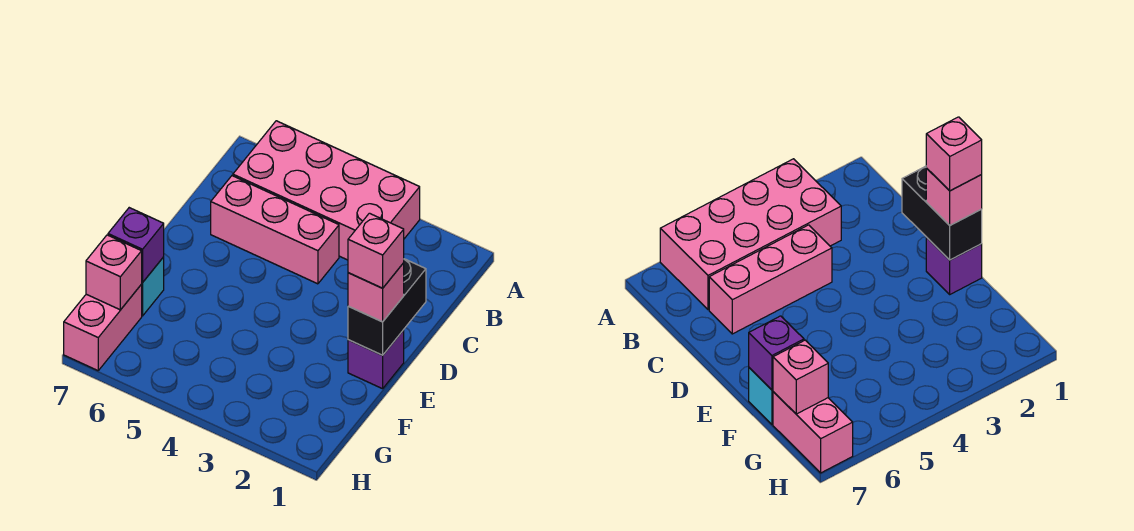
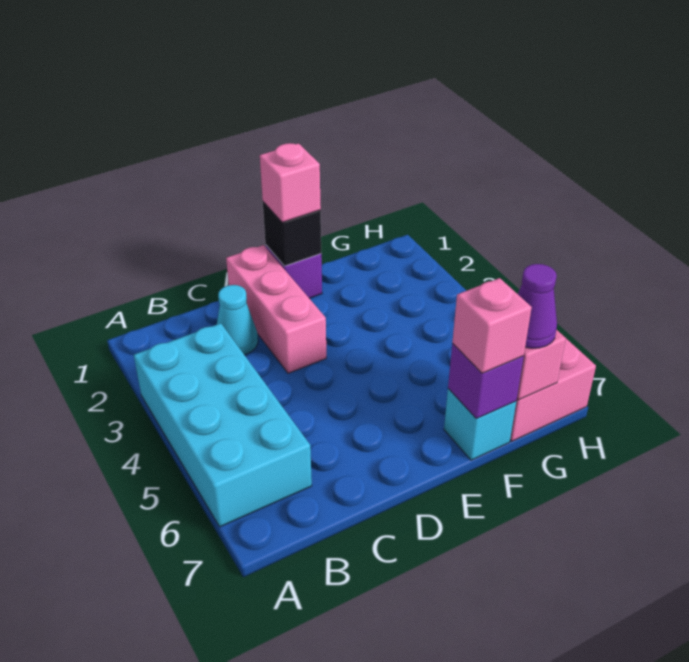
pink 2x4 brick [233,121,420,260] -> cyan 2x4 brick [134,323,312,527]
none -> cyan 1x1 cone [217,285,258,355]
pink 1x3 brick [211,176,339,284] -> pink 1x3 brick moved to [226,245,326,373]
black 1x2 brick [348,259,426,355] -> black 1x1 brick [263,202,321,266]
pink 1x1 brick [348,213,404,288] -> pink 1x1 brick moved to [452,278,532,373]
none -> purple 1x1 cone [518,264,557,348]

